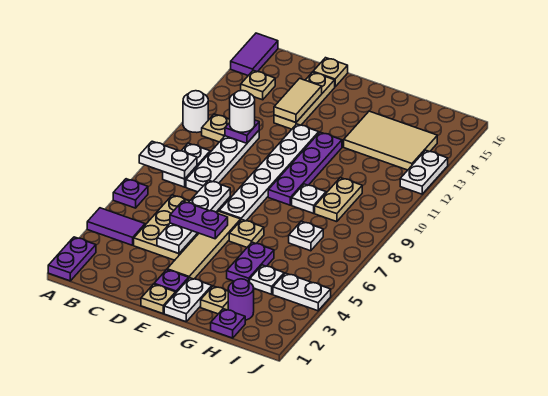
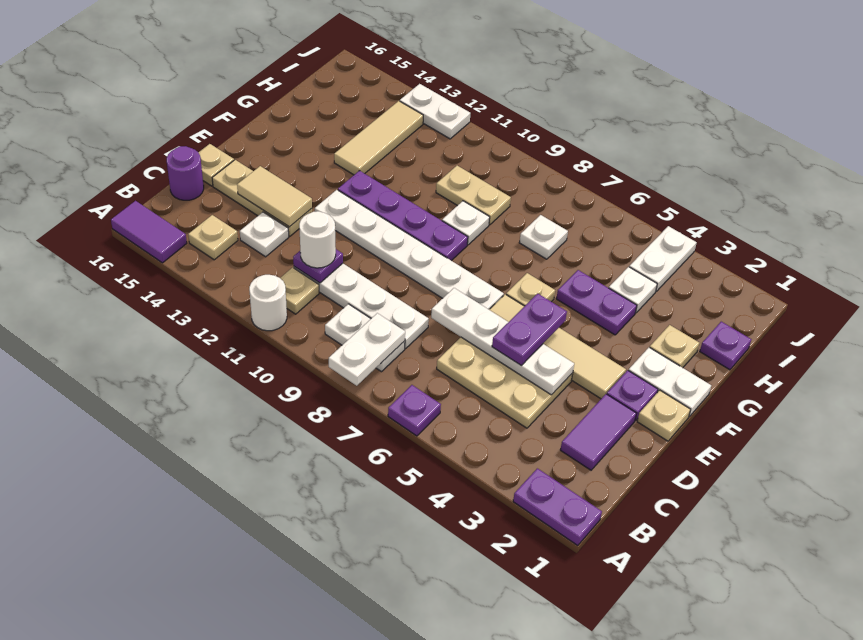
purple 1x2 tile [87,208,145,245] -> purple 1x2 tile moved to [560,394,636,470]
none -> white 1x1 plate [240,212,289,257]
tan 2x3 tile [344,111,437,170] -> tan 1x3 tile [334,101,423,175]
purple 1x1 round brick [228,279,254,320] -> purple 1x1 round brick moved to [167,146,204,200]

